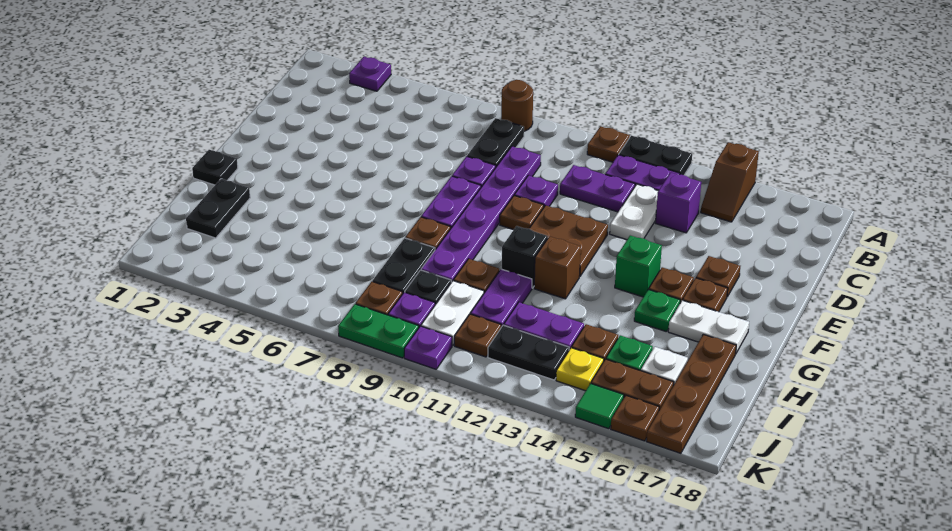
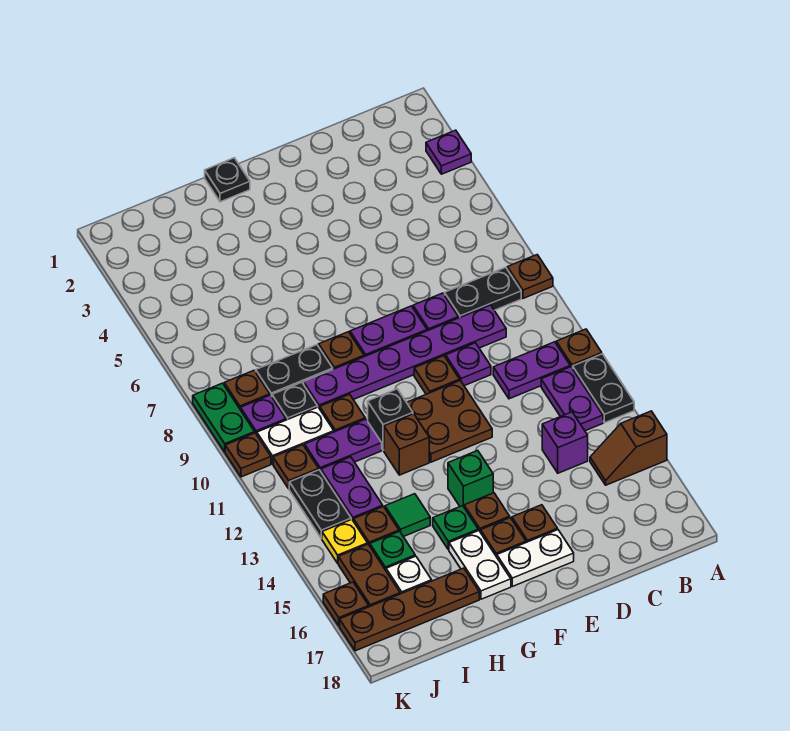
brown 1x1 round brick [501,80,533,131] -> brown 1x1 plate [507,255,553,298]
purple 1x2 plate [560,165,635,212] -> purple 1x2 plate turned to [493,342,570,399]
white 1x2 plate [610,184,658,240] -> white 1x2 plate moved to [497,530,574,586]
black 1x2 plate [186,179,250,238] -> none
purple 1x1 plate [404,326,452,369] -> brown 1x1 plate [225,433,271,477]
green 1x1 tile [575,383,624,429] -> green 1x1 tile moved to [385,494,430,537]

